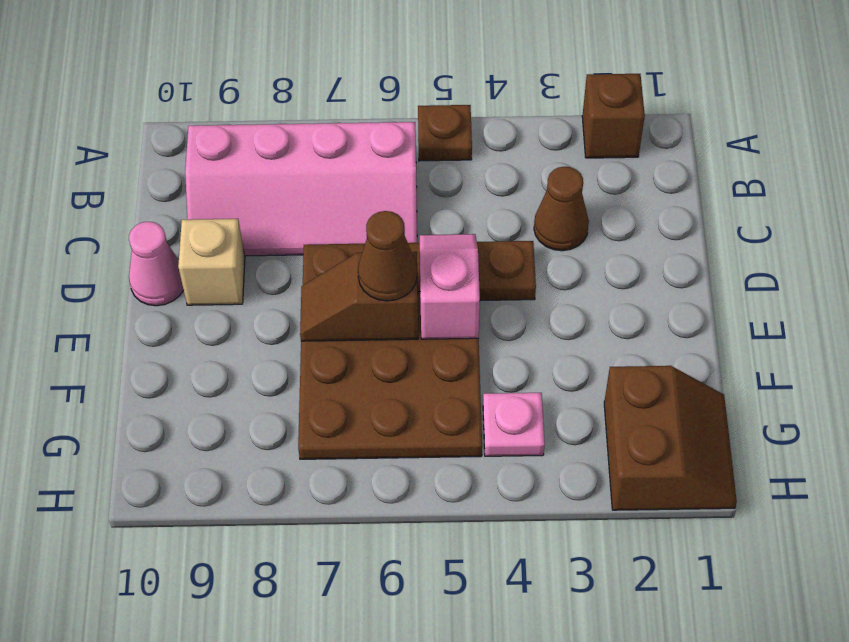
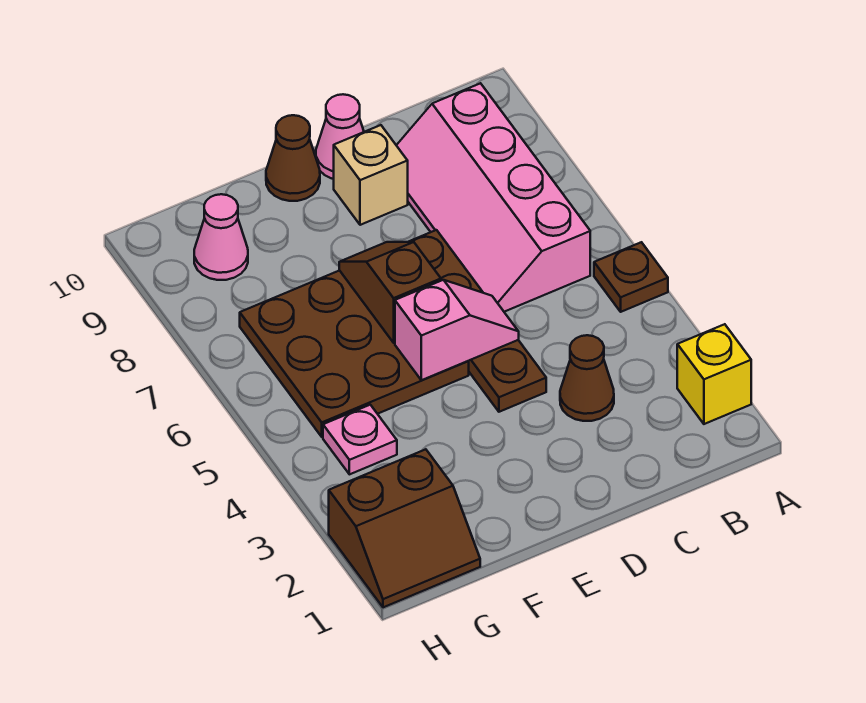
brown 1x1 brick [582,74,645,158] -> yellow 1x1 brick [677,324,751,424]
brown 1x1 cone [358,211,417,301] -> brown 1x1 cone moved to [266,115,320,201]
none -> pink 1x1 cone [194,194,248,280]

